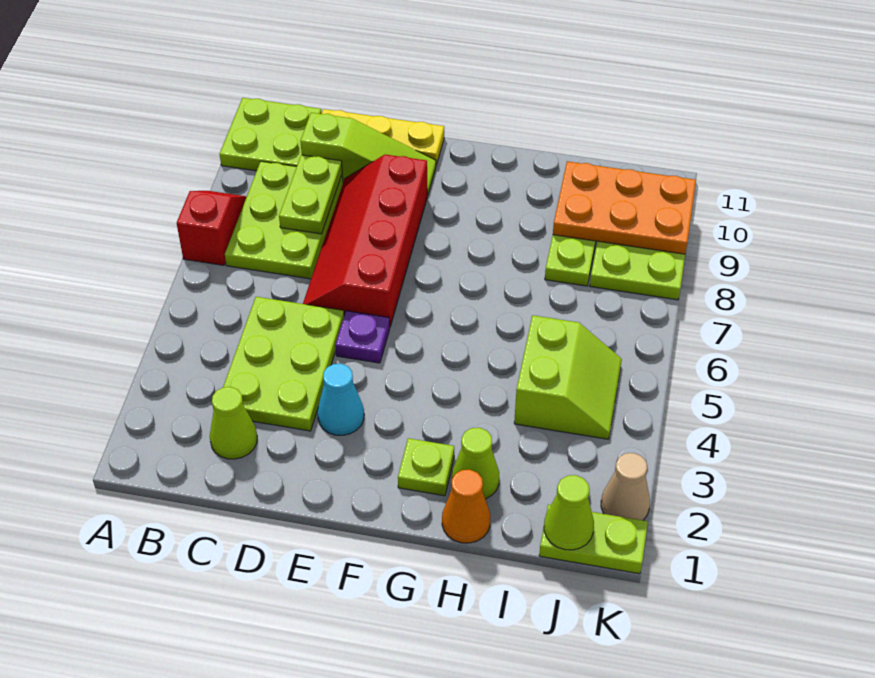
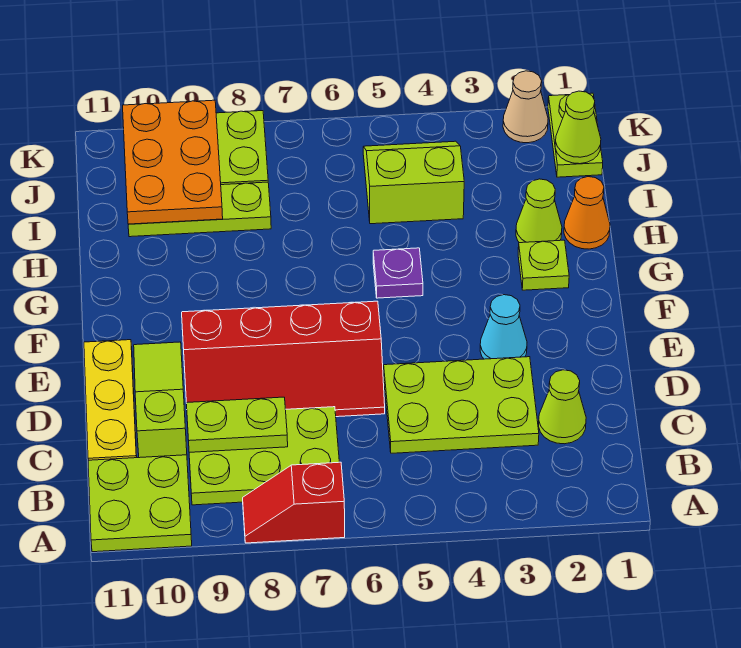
purple 1x1 plate [335,311,390,363] -> purple 1x1 plate moved to [373,248,423,298]

